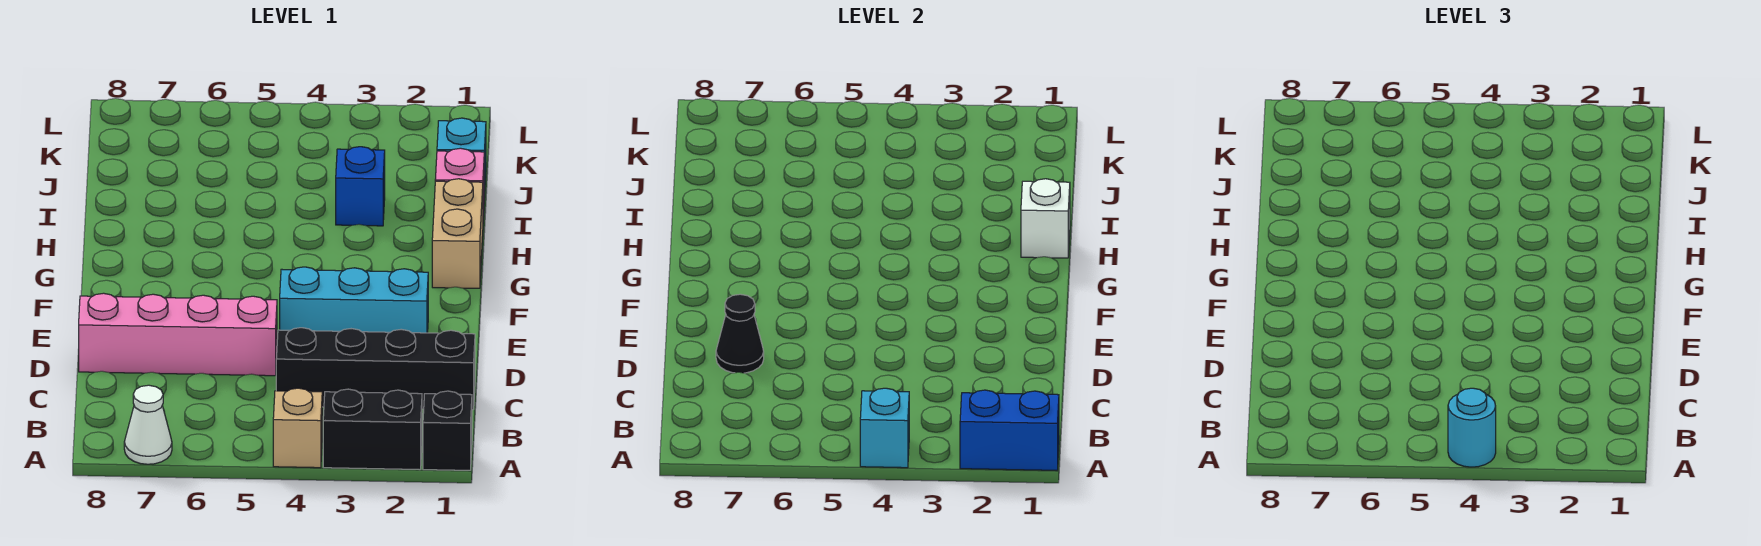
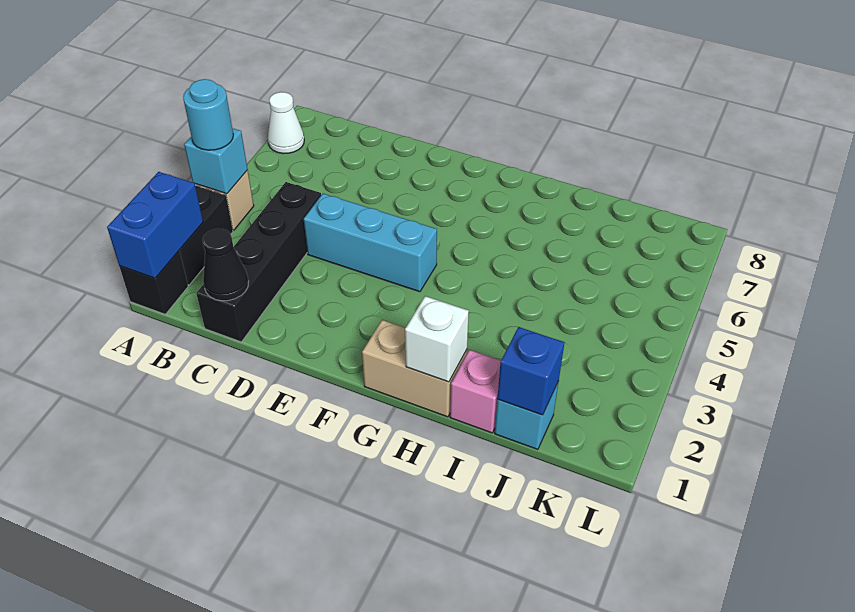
pink 1x4 brick [79,293,277,376] -> none
black 1x1 cone [716,294,764,373] -> black 1x1 cone moved to [203,229,249,301]
cyan 1x3 brick [280,267,428,333] -> cyan 1x3 brick turned to [304,194,437,292]
blue 1x1 brick [336,147,385,226] -> blue 1x1 brick moved to [497,327,565,415]

